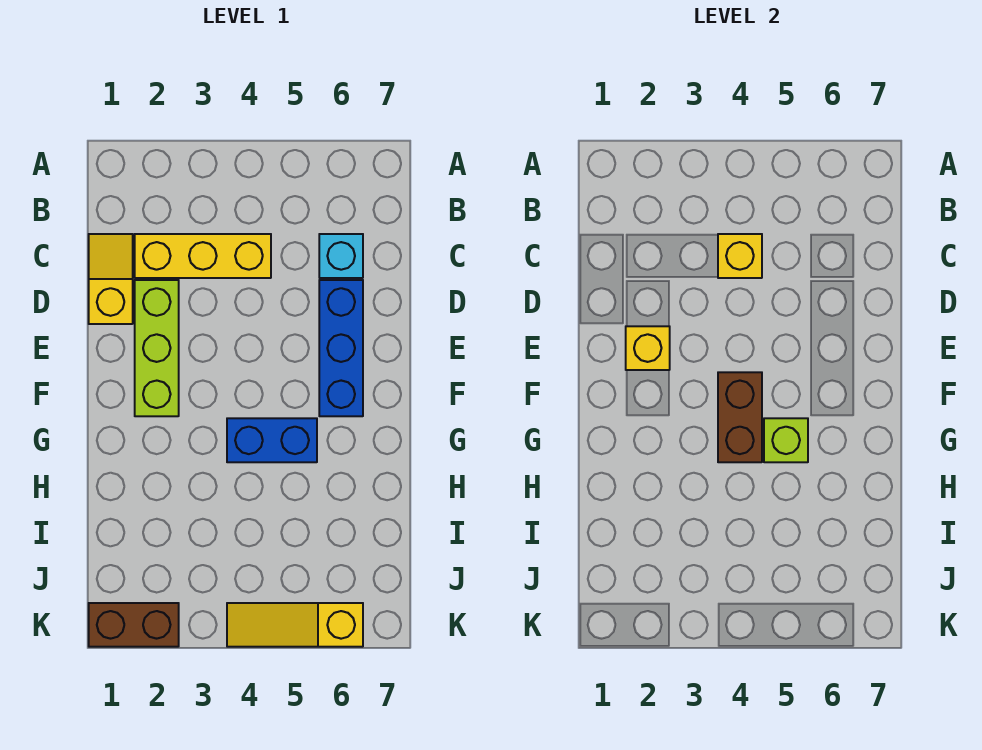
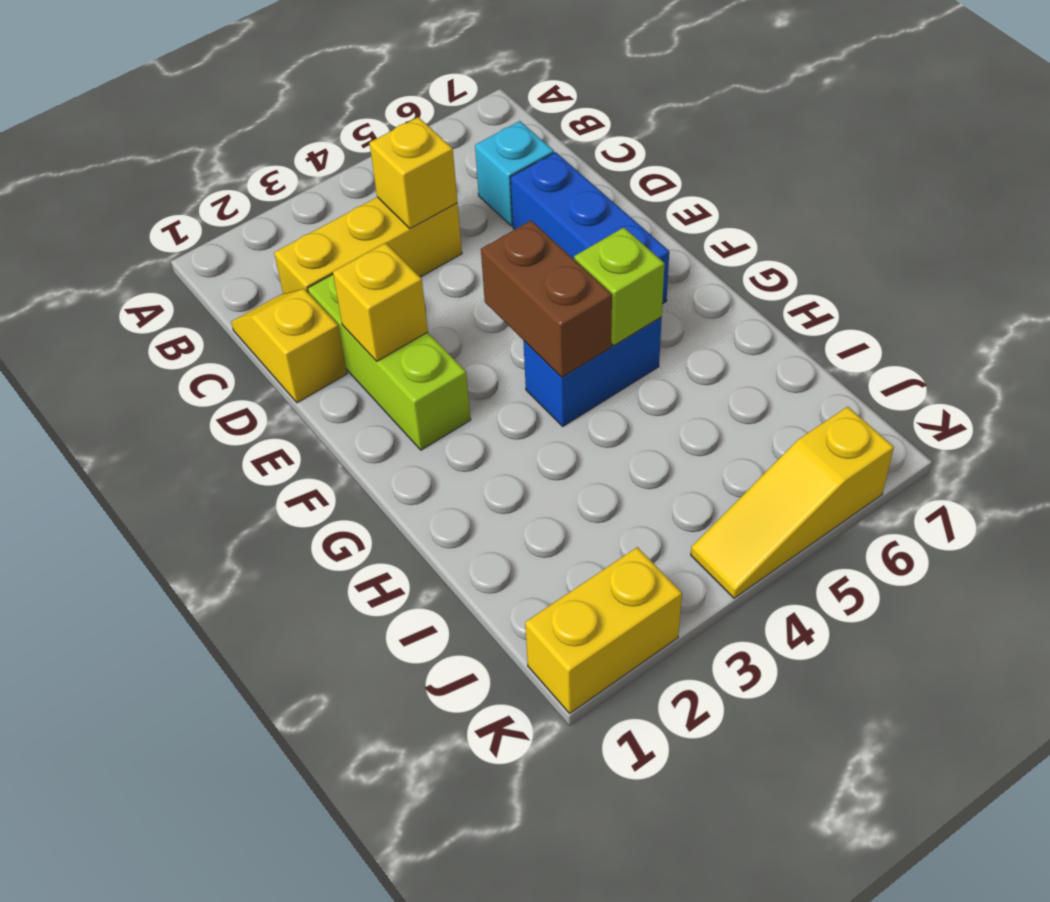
brown 1x2 brick [89,603,179,647] -> yellow 1x2 brick [525,547,682,713]

